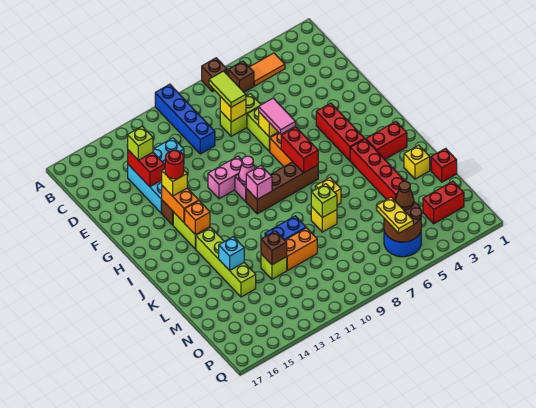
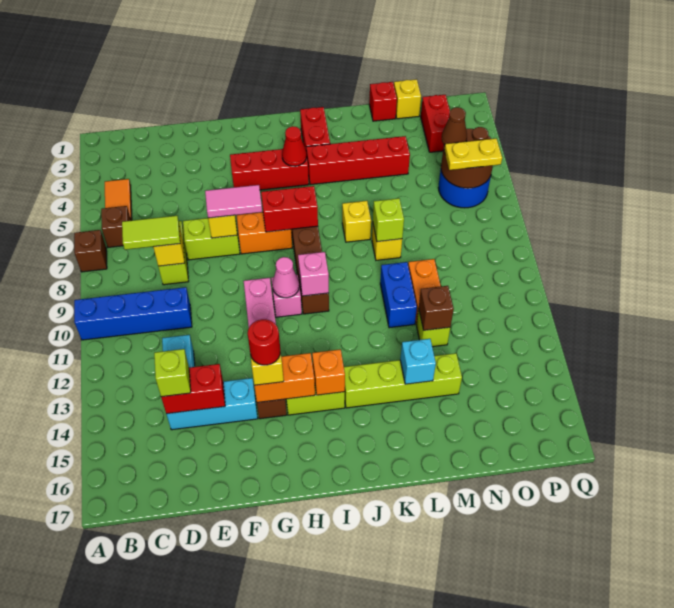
none -> red 1x1 cone [282,126,307,166]
yellow 1x1 brick [404,145,430,179] -> yellow 1x1 brick moved to [394,79,421,119]

